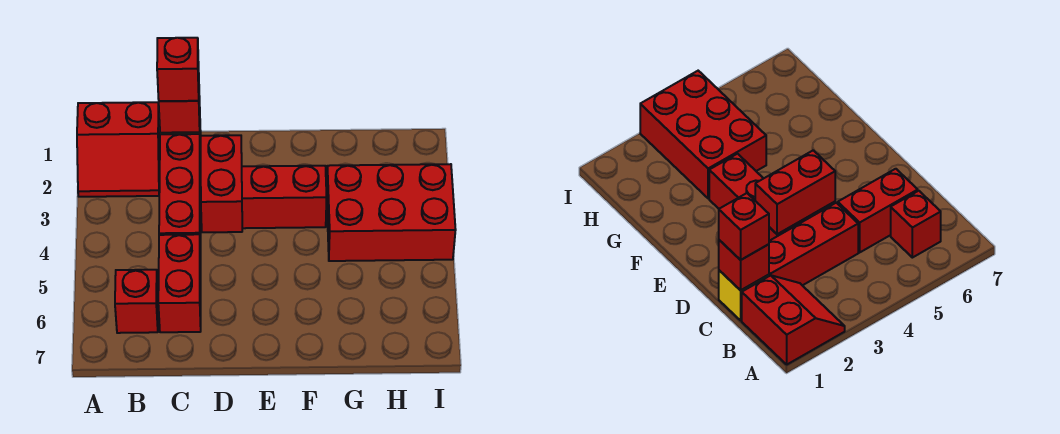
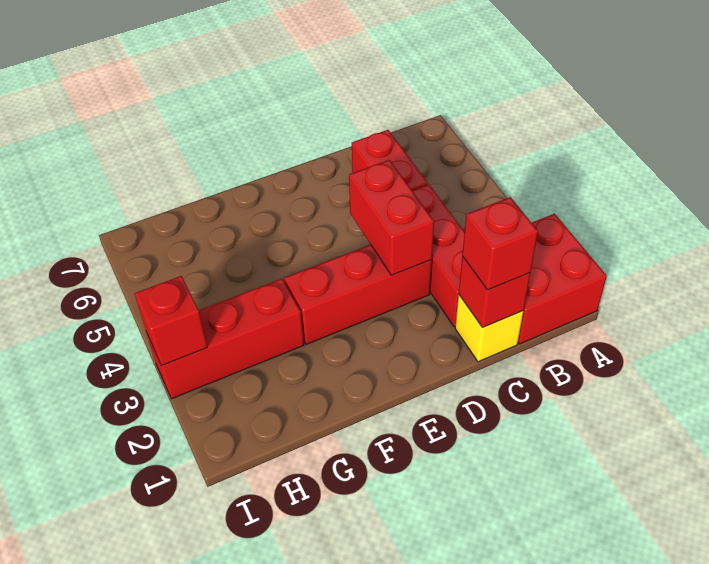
red 2x2 slope [77,102,160,197] -> red 2x2 brick [518,213,607,344]
red 1x1 brick [115,270,158,333] -> red 1x1 brick moved to [135,276,207,366]
red 2x3 brick [327,164,456,261] -> red 1x3 brick [147,279,304,399]

